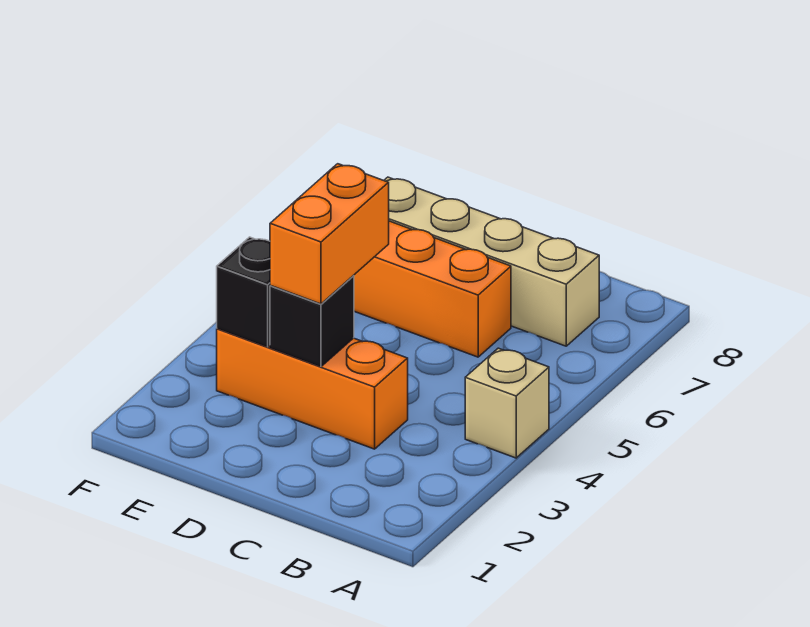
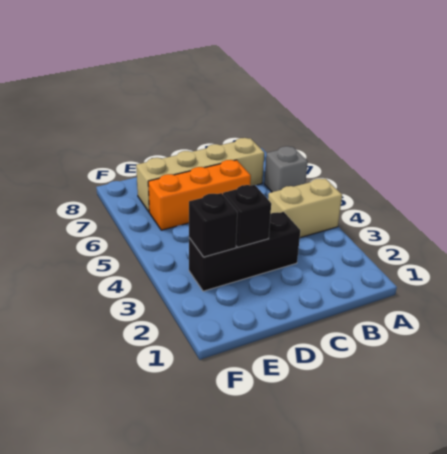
tan 1x1 brick [465,348,549,458] -> tan 1x2 brick [268,179,342,238]
none -> grey 1x1 brick [264,146,308,192]
orange 1x3 brick [217,329,408,449] -> black 1x3 brick [189,212,300,291]
orange 1x2 brick [270,164,389,304] -> none

